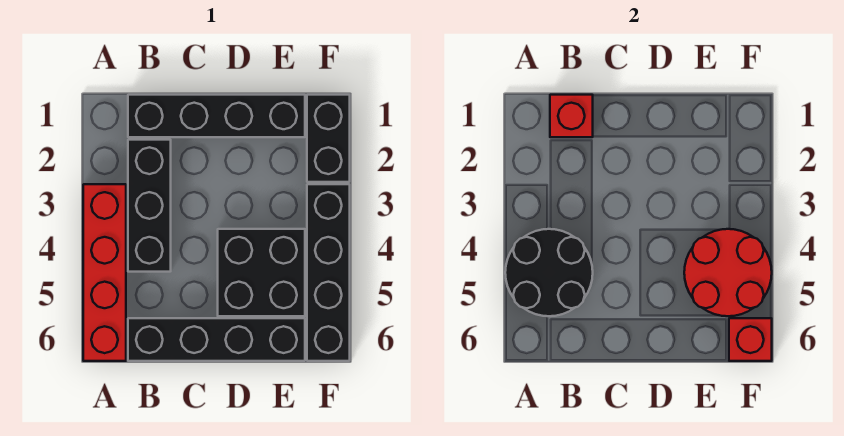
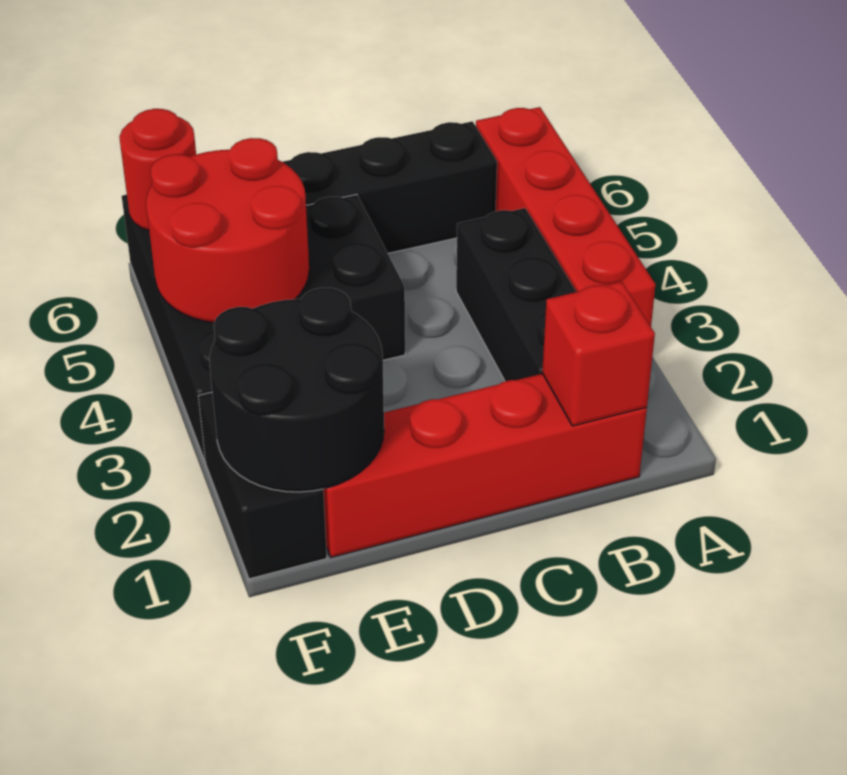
black 2x2 round brick [505,229,593,316] -> black 2x2 round brick moved to [209,288,384,492]
black 1x4 brick [128,95,305,137] -> red 1x4 brick [323,374,647,557]
red 1x1 brick [729,318,772,361] -> red 1x1 round brick [119,109,196,230]

